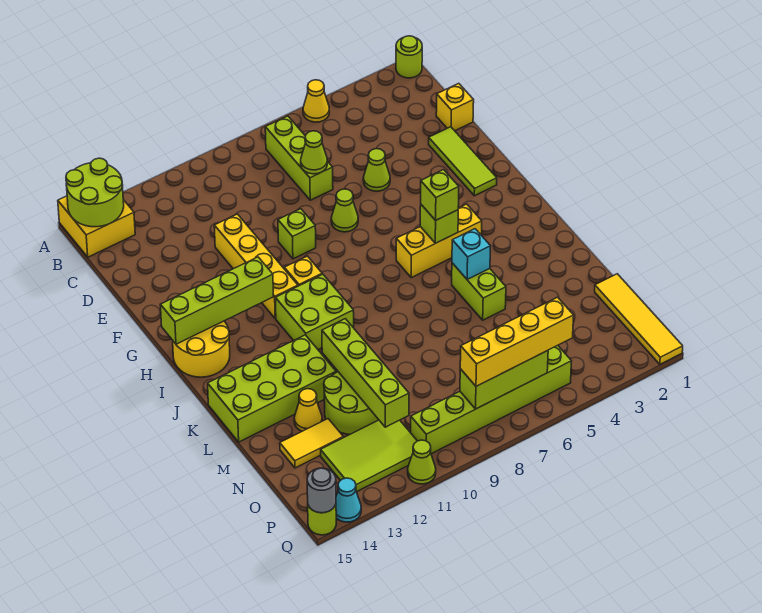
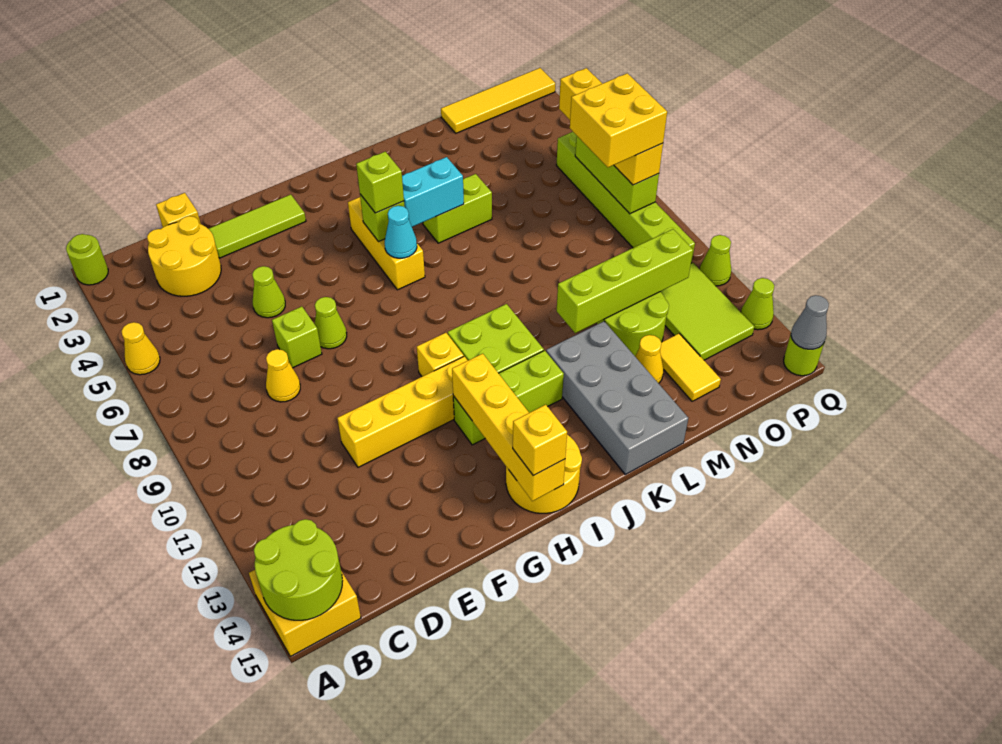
lime 1x3 brick [265,116,333,200] -> lime 1x3 brick moved to [453,350,564,445]
none -> yellow 2x2 round brick [147,216,221,296]
lime 1x1 cone [301,131,327,174] -> lime 1x1 cone moved to [741,278,774,330]
none -> yellow 1x1 cone [266,349,300,402]
lime 1x1 brick [278,209,316,259] -> lime 1x1 brick moved to [272,306,322,368]
lime 1x4 brick [160,257,273,344] -> yellow 1x4 brick [452,354,565,501]
none -> yellow 1x1 brick [513,405,567,476]
cyan 1x1 brick [452,229,490,279] -> cyan 1x2 brick [402,157,464,227]
lime 2x4 brick [208,335,336,442] -> grey 2x4 brick [546,321,688,474]
none -> yellow 2x2 brick [570,73,667,167]
cyan 1x1 cone [336,478,361,522] -> cyan 1x1 cone moved to [385,206,417,258]
grey 1x1 round brick [307,468,336,513] -> grey 1x1 cone [791,295,829,349]

